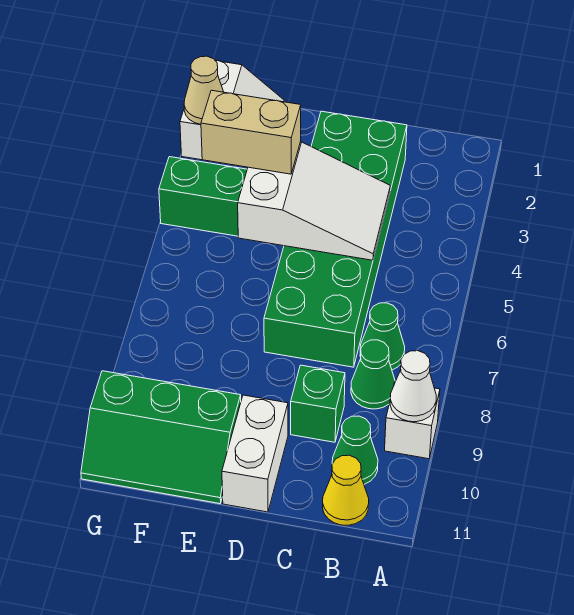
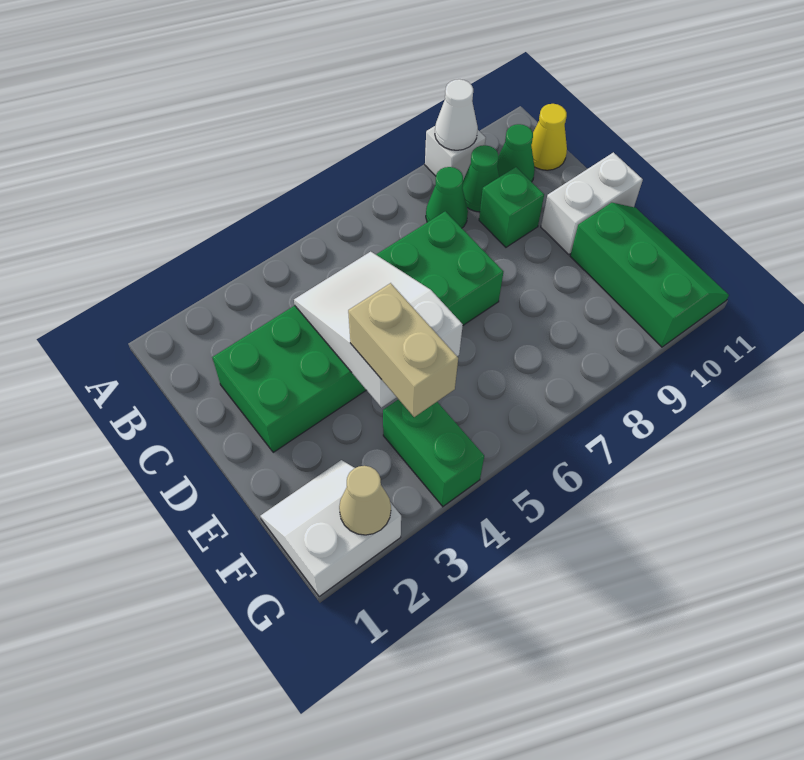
green 1x1 cone [360,303,405,370] -> green 1x1 cone moved to [462,145,499,212]

